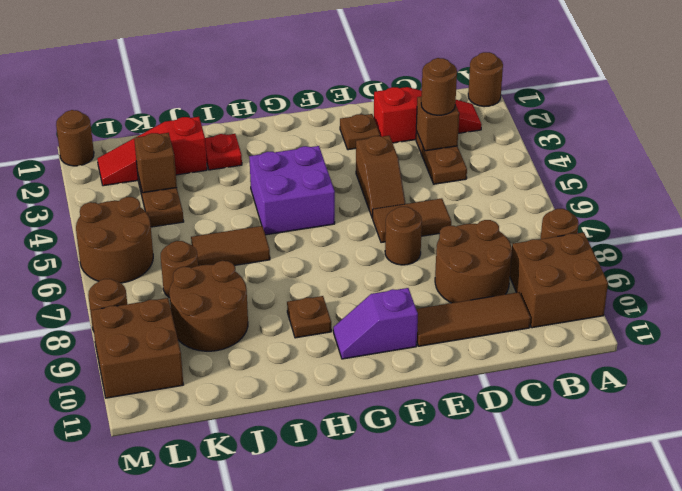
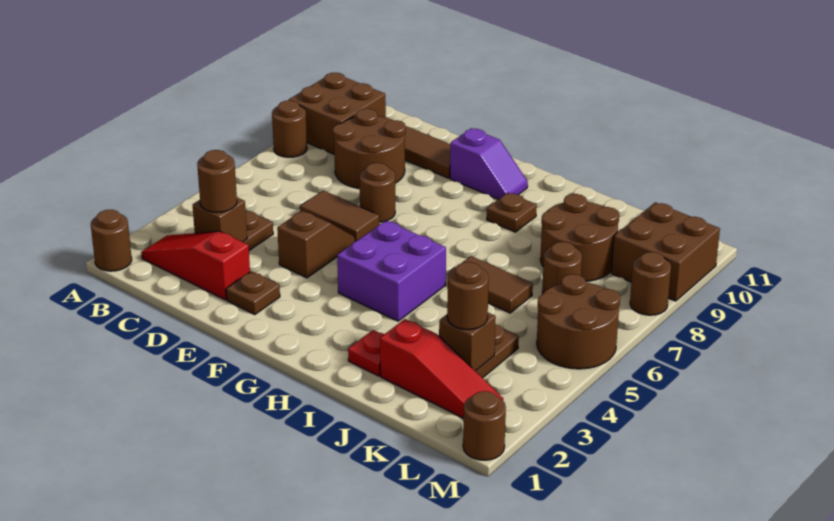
none -> brown 1x1 round brick [447,262,489,330]

